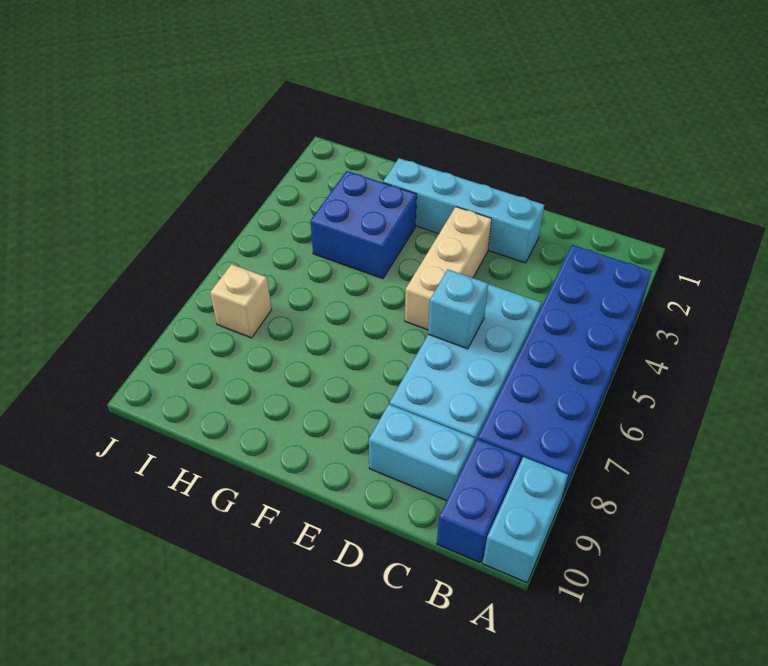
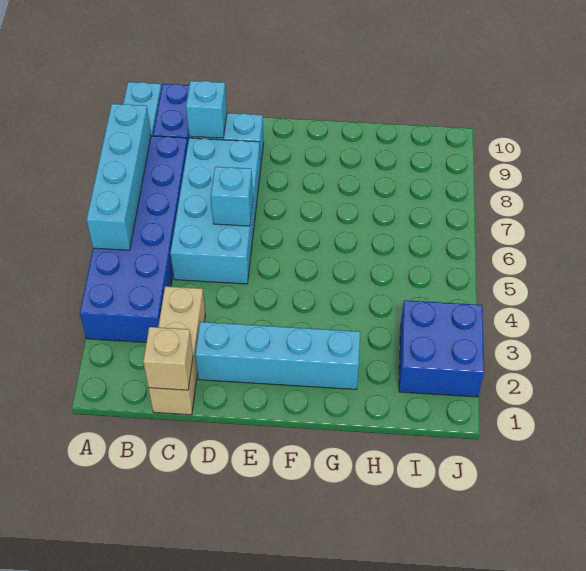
none -> cyan 1x4 brick [87,104,151,250]
none -> cyan 1x1 brick [186,81,227,138]
tan 1x3 brick [405,207,492,330] -> tan 1x3 brick moved to [149,286,205,415]
blue 2x2 brick [310,171,417,279] -> blue 2x2 brick moved to [399,300,484,397]
tan 1x1 brick [210,264,272,338] -> tan 1x1 brick moved to [143,327,193,390]

